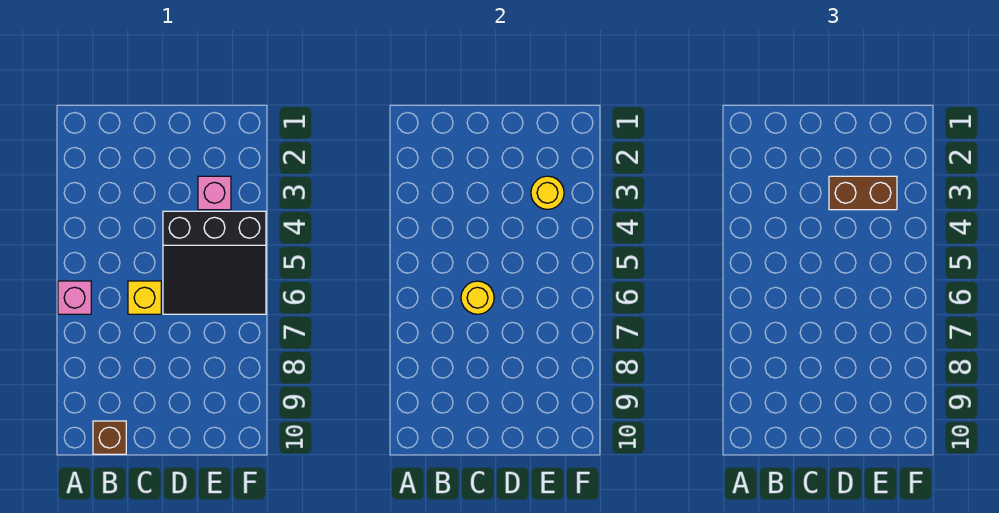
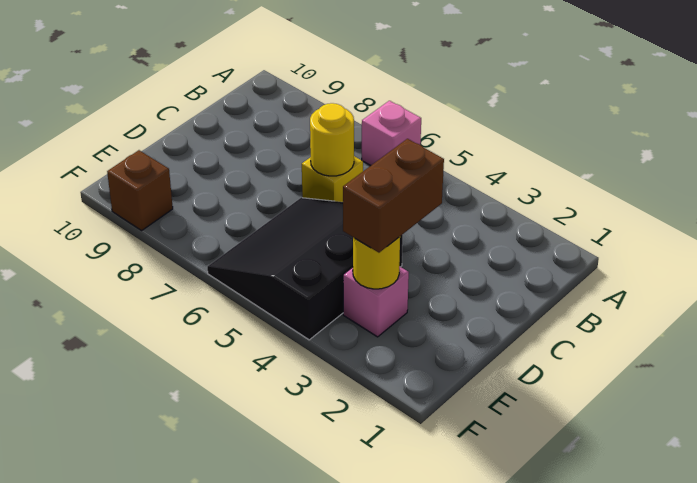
brown 1x1 brick [93,421,126,454] -> brown 1x1 brick moved to [107,150,173,230]

